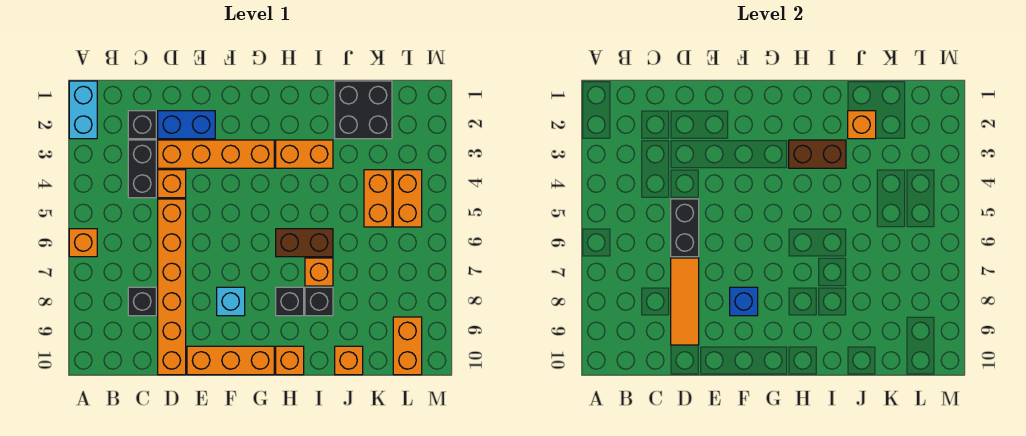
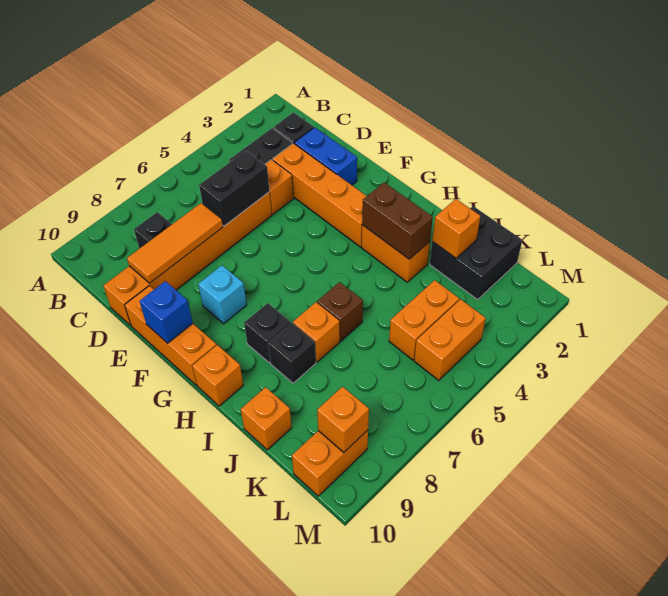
cyan 1x2 brick [69,81,97,139] -> none
orange 1x1 brick [69,229,97,257] -> orange 1x1 brick moved to [317,387,369,452]
blue 1x1 brick [730,287,758,316] -> blue 1x1 brick moved to [139,281,193,343]
brown 1x2 brick [276,229,333,257] -> brown 1x1 brick [317,282,363,341]

